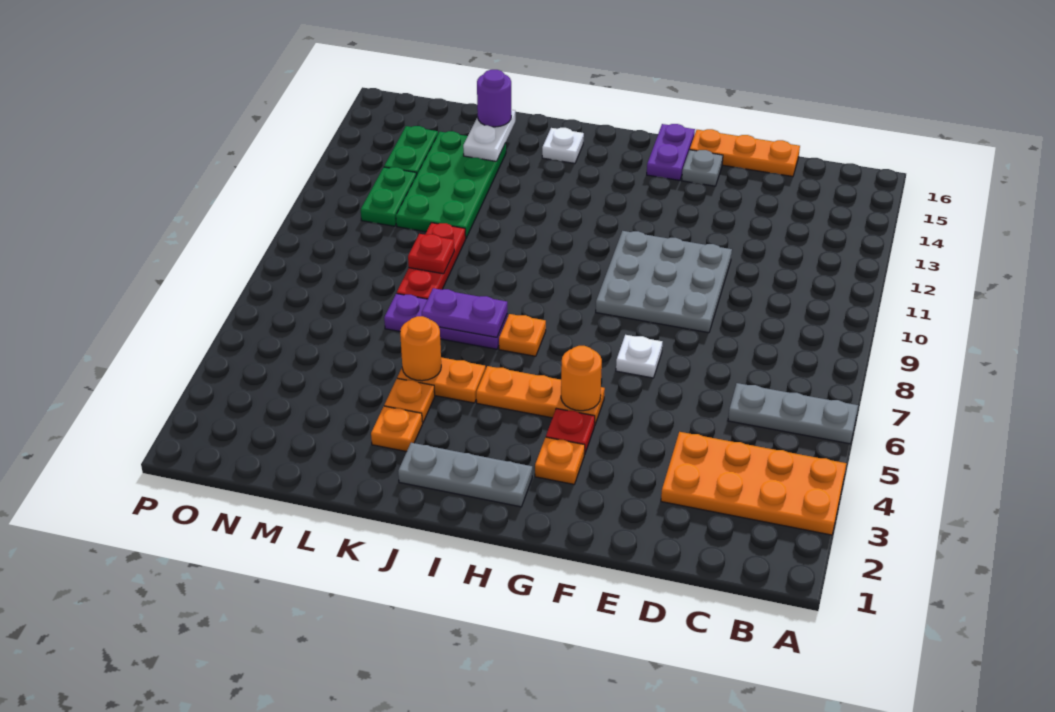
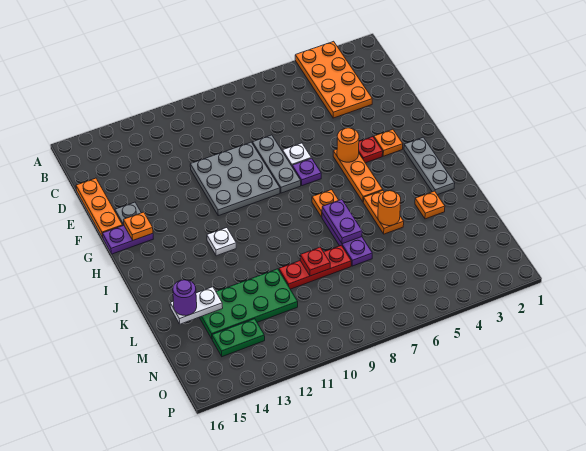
grey 1x3 plate [728,383,858,444] -> grey 1x3 plate moved to [252,135,301,193]
none -> purple 1x1 plate [292,158,321,186]
white 1x1 plate [542,128,584,163] -> white 1x1 plate moved to [207,228,236,256]
orange 1x1 plate [384,378,435,423] -> orange 1x1 plate moved to [124,212,153,240]
green 1x2 plate [361,167,417,226] -> none

